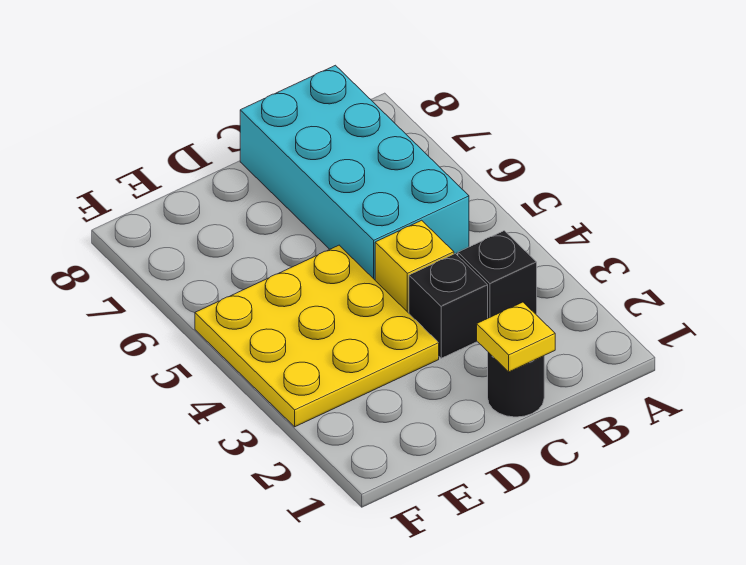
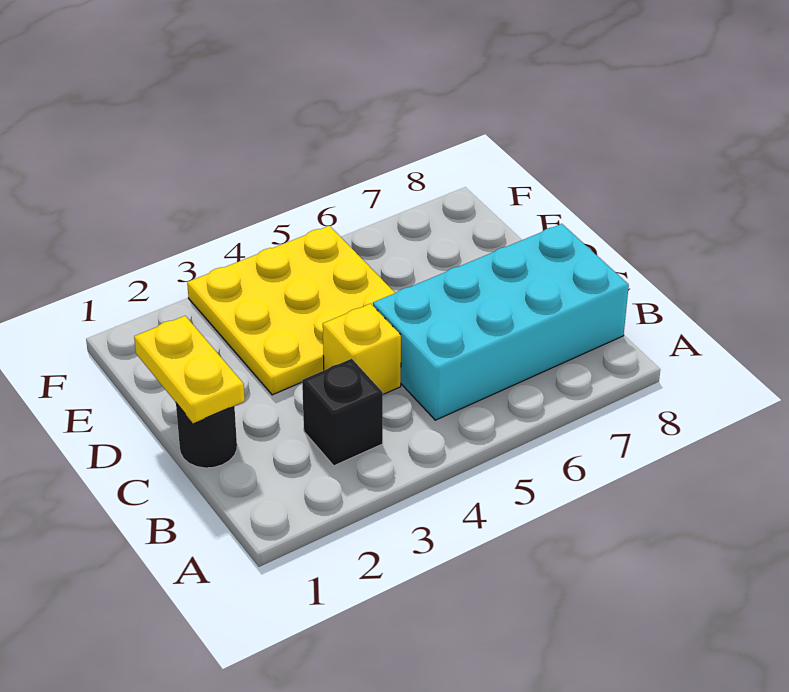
yellow 1x1 plate [477,302,555,372] -> yellow 1x2 plate [134,316,245,423]
black 1x1 brick [409,254,488,358] -> none

